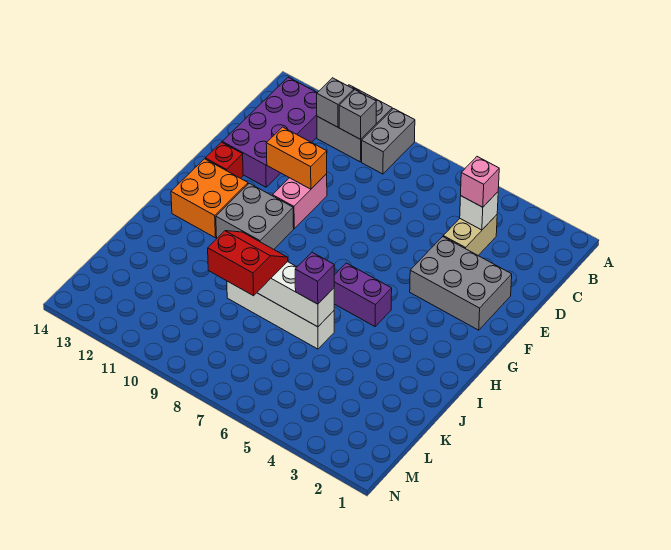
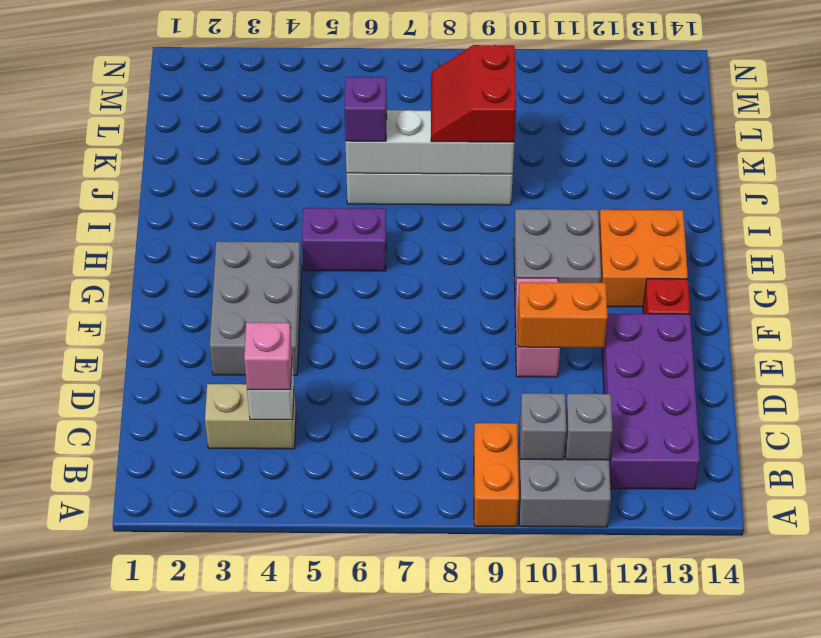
grey 1x2 brick [362,109,415,174] -> orange 1x2 brick [474,423,519,526]
tan 1x2 brick [443,215,497,255] -> tan 1x2 brick turned to [205,384,296,449]
grey 2x3 brick [410,237,512,330] -> grey 2x3 brick turned to [210,241,301,375]
red 2x2 slope [208,231,288,296] -> red 2x2 slope turned to [431,45,516,142]

